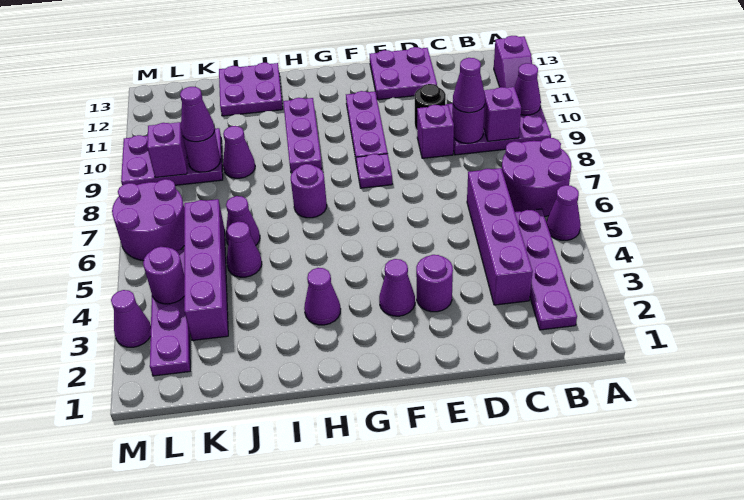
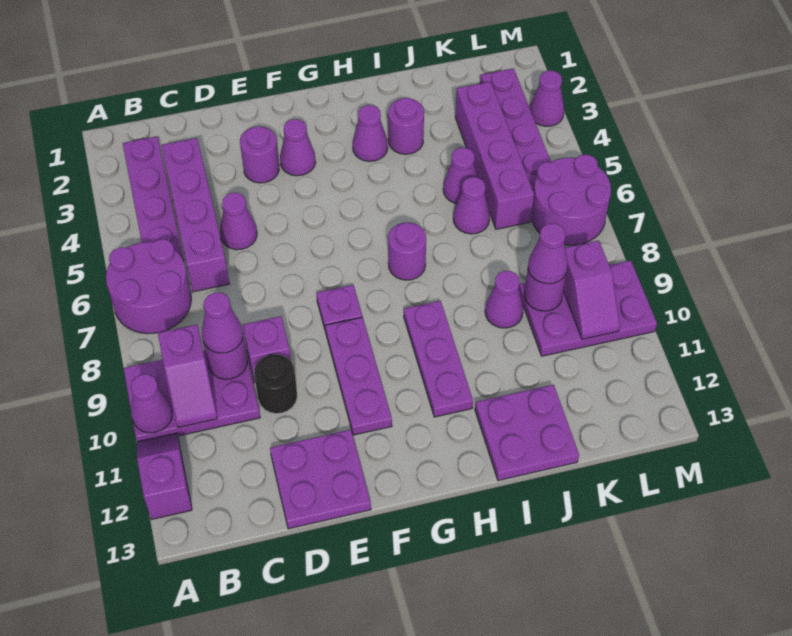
purple 1x1 cone [546,185,581,240] -> purple 1x1 cone moved to [220,193,257,250]
purple 1x1 round brick [143,247,184,304] -> purple 1x1 round brick moved to [388,98,424,154]

